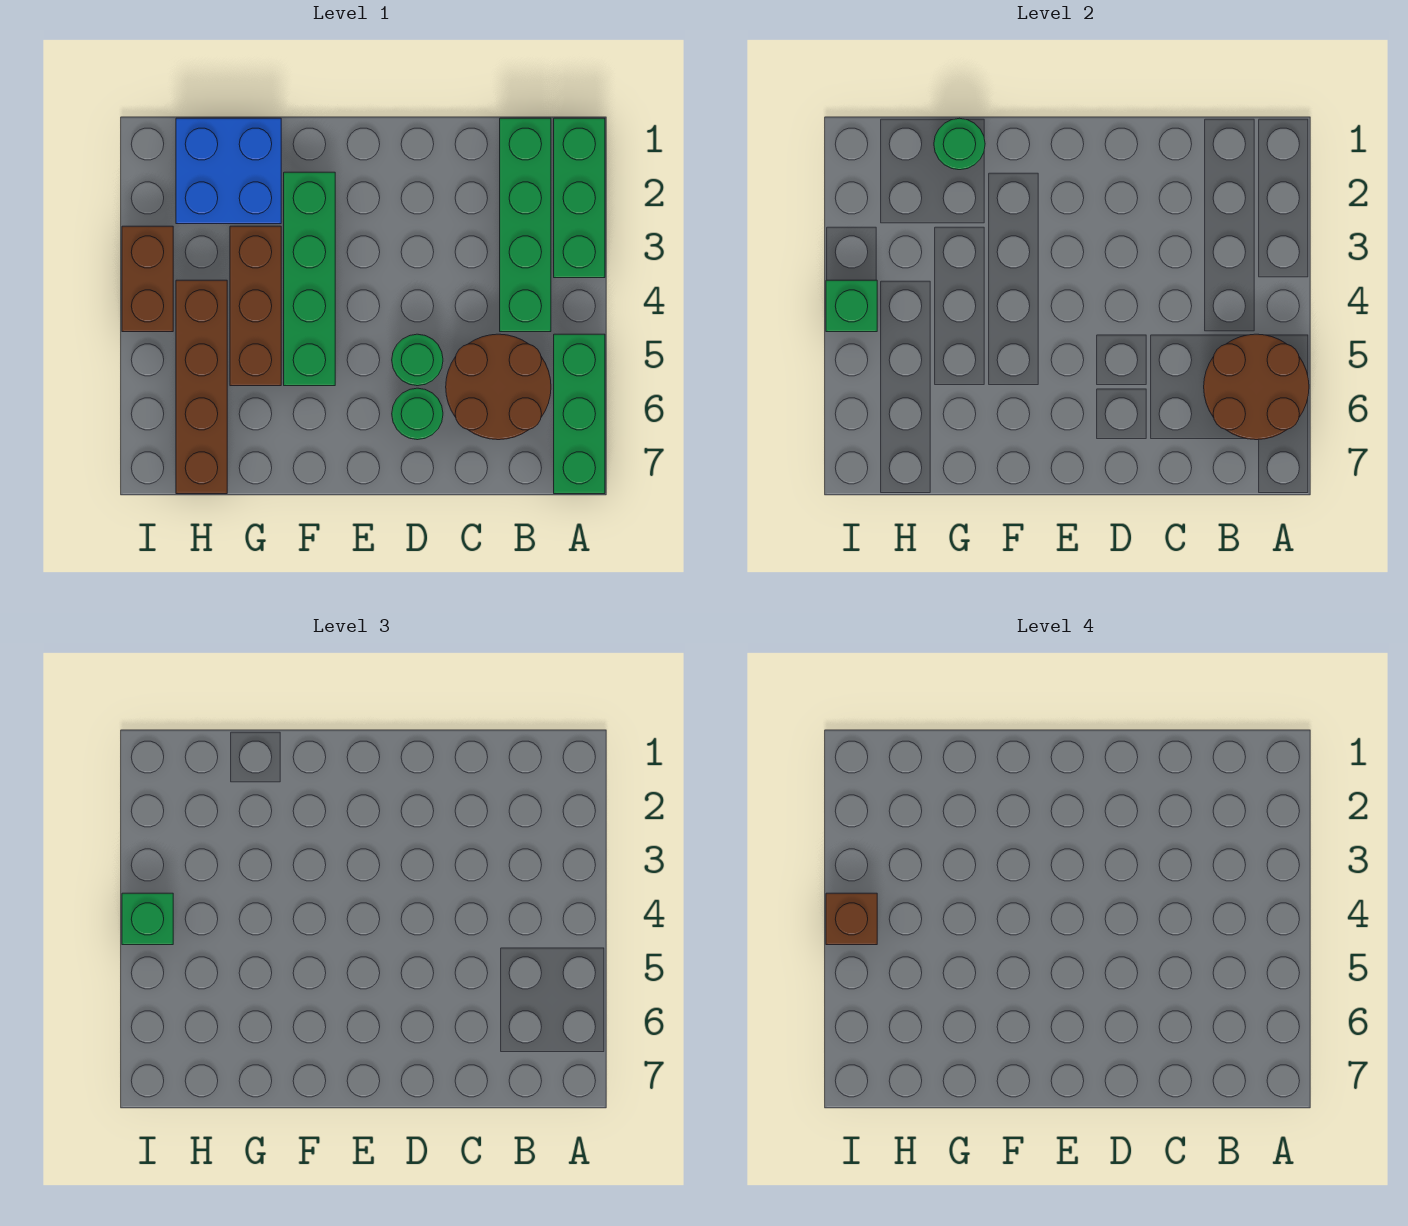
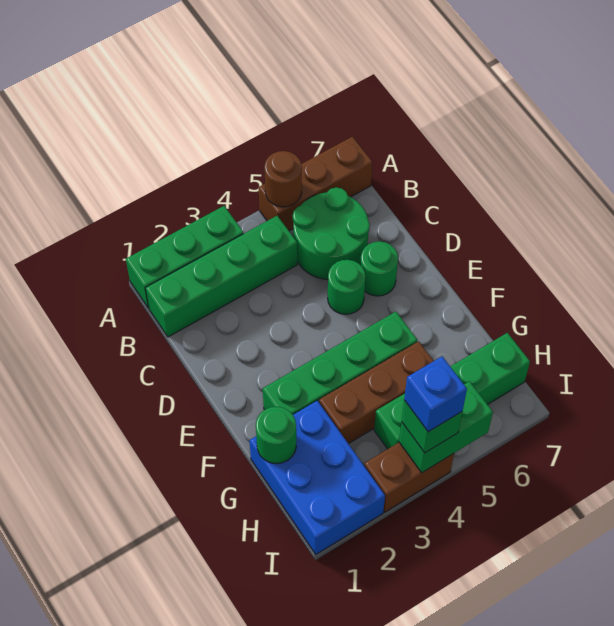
green 1x3 brick [554,334,605,494] -> brown 1x3 brick [258,137,372,231]
brown 2x2 round brick [1204,334,1309,440] -> brown 1x1 round brick [264,151,302,207]
brown 2x2 round brick [446,334,551,440] -> green 2x2 round brick [293,187,370,279]
blue 2x2 brick [176,118,281,224] -> blue 2x3 brick [249,401,385,554]
brown 1x4 brick [176,280,227,494] -> green 1x4 brick [374,333,530,449]
green 1x1 brick [826,280,877,332] -> green 1x2 brick [399,381,493,473]
brown 1x1 brick [826,893,877,945] -> blue 1x1 brick [404,357,467,432]

